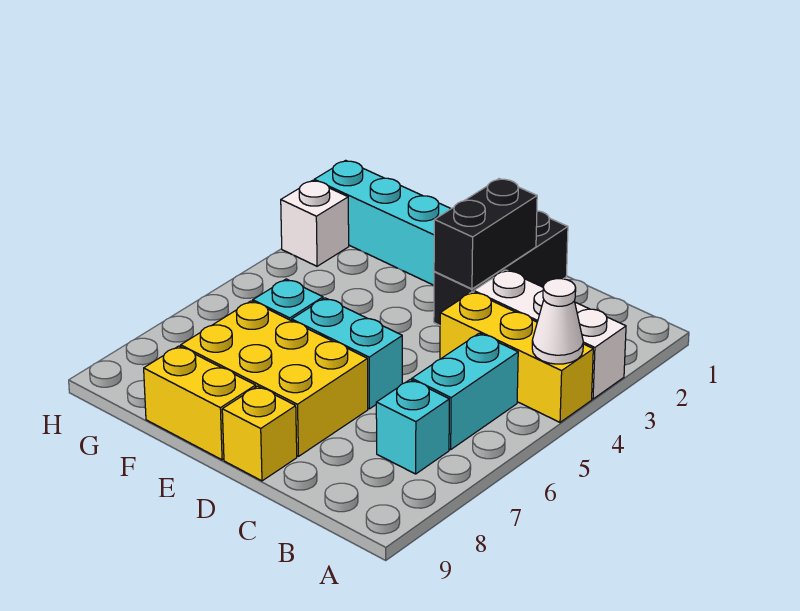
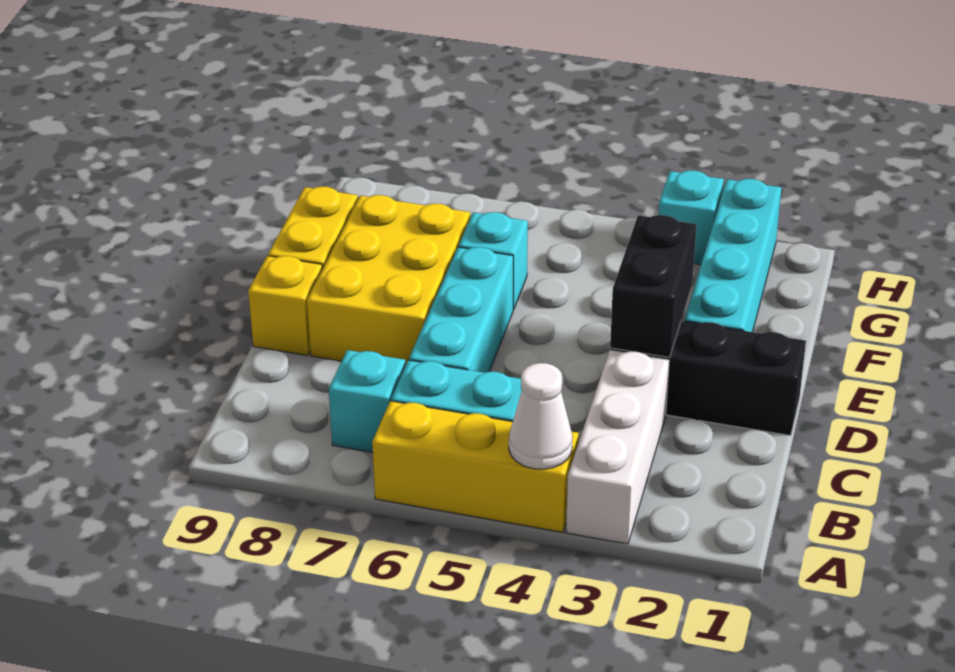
yellow 1x3 brick [440,292,593,422] -> yellow 1x3 brick turned to [372,401,579,532]
black 1x2 brick [434,179,537,289] -> black 1x2 brick turned to [610,215,697,358]
cyan 1x2 brick [292,298,402,409] -> cyan 1x3 brick [409,247,513,373]
white 1x1 brick [281,180,349,266] -> cyan 1x1 brick [658,170,724,265]

